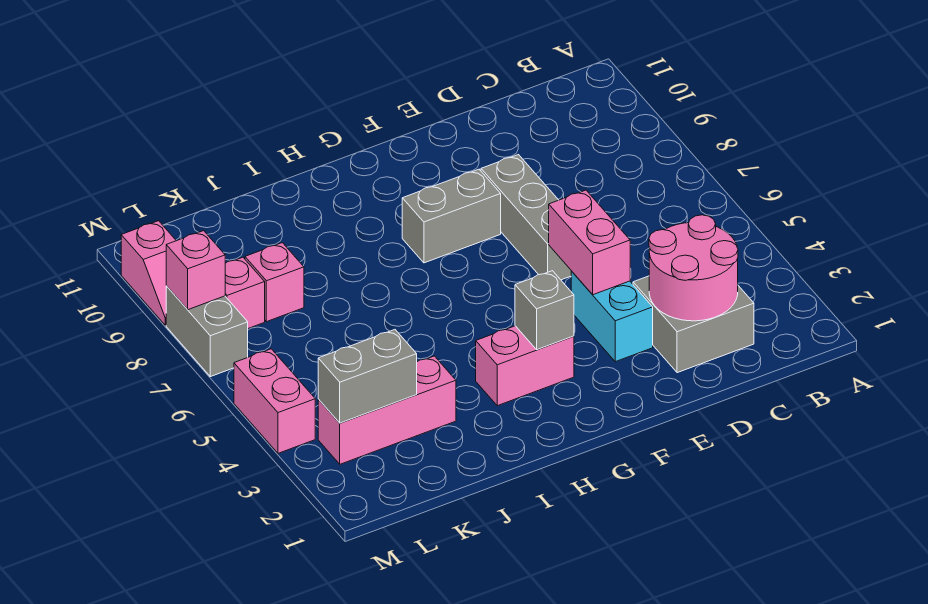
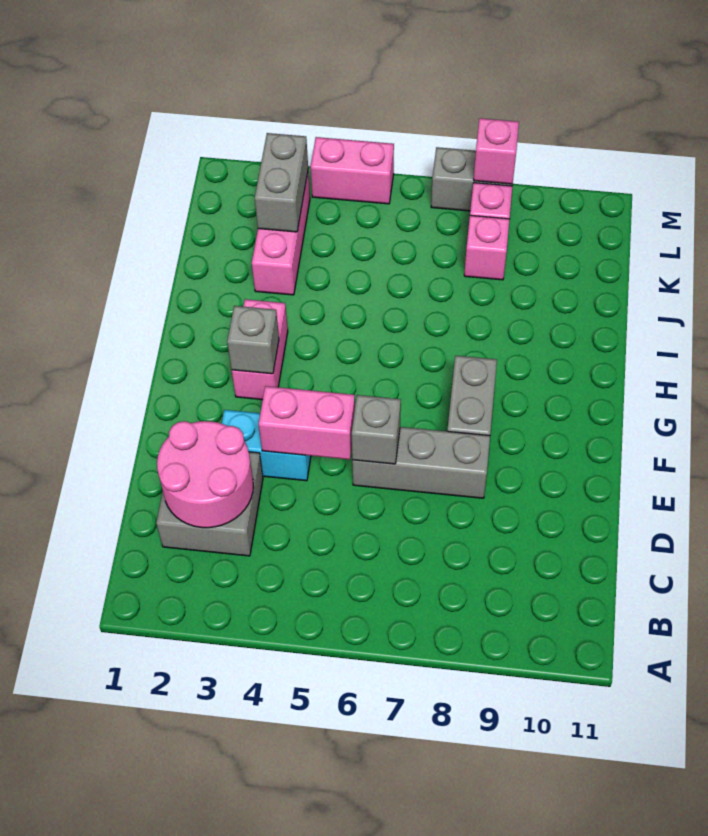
none -> grey 1x1 brick [352,395,401,464]
pink 1x2 slope [121,221,176,325] -> none

